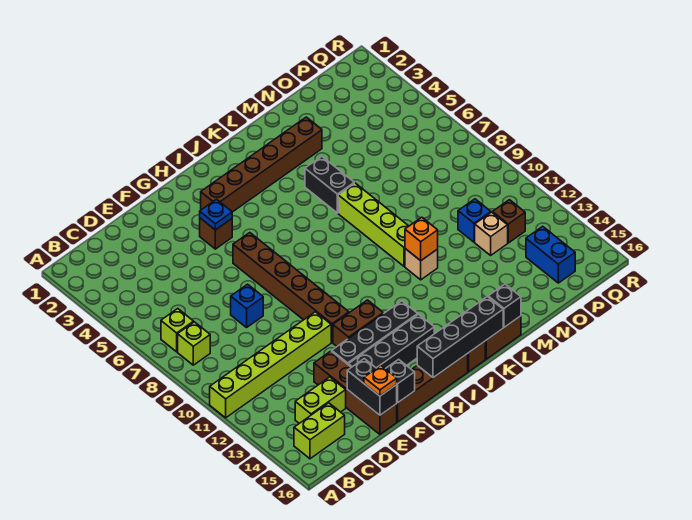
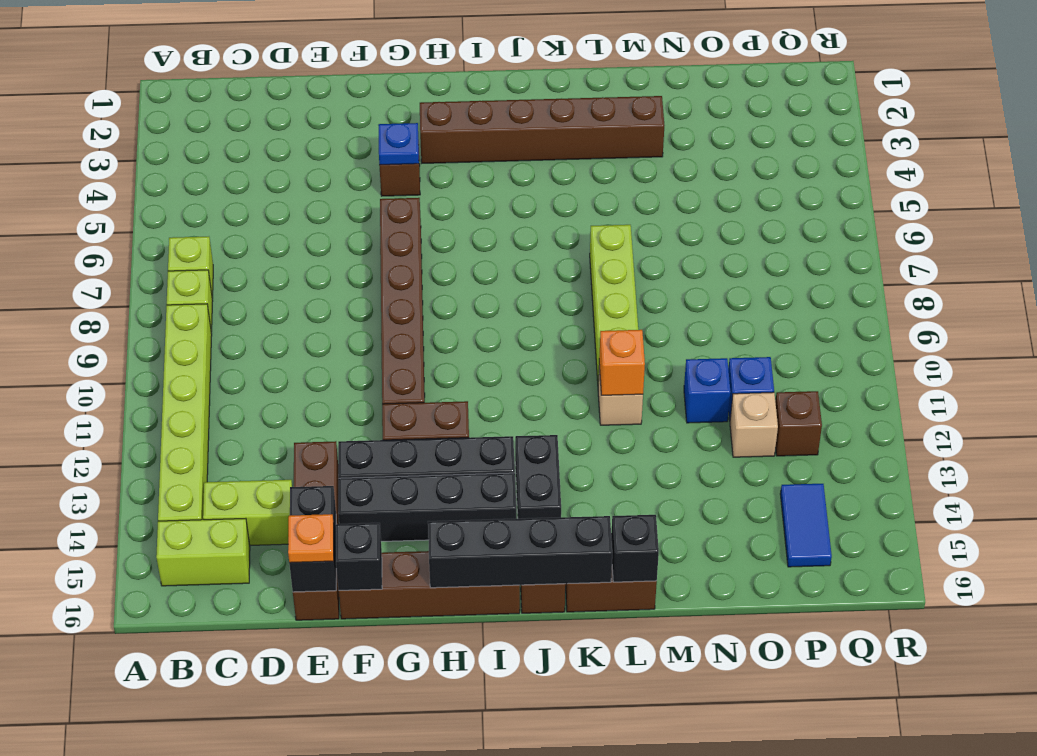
lime 1x6 brick [210,312,331,418] -> lime 1x6 brick turned to [158,304,212,521]
blue 1x1 brick [231,284,263,327] -> blue 1x1 brick moved to [684,358,731,423]
black 1x2 brick [305,156,354,213] -> black 1x2 brick moved to [515,435,561,519]
blue 1x2 brick [526,226,575,283] -> blue 1x2 tile [780,484,832,567]

